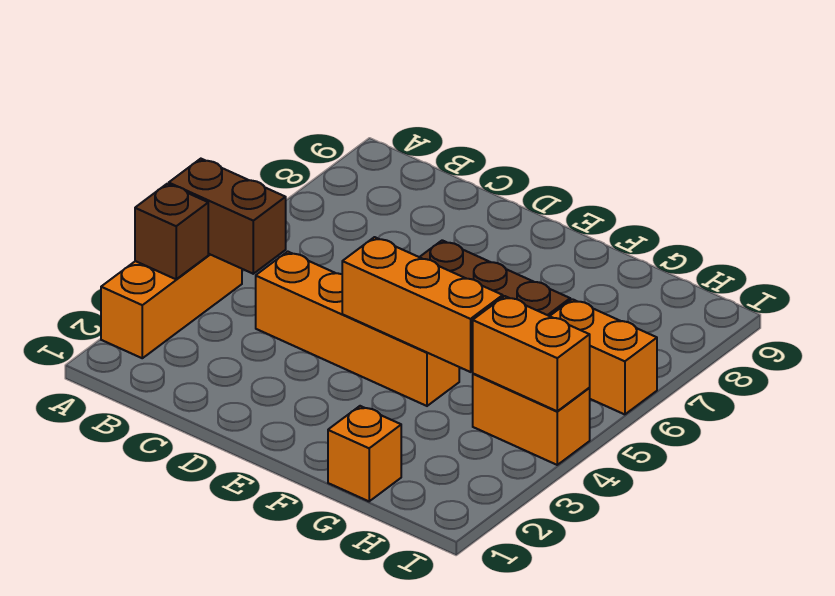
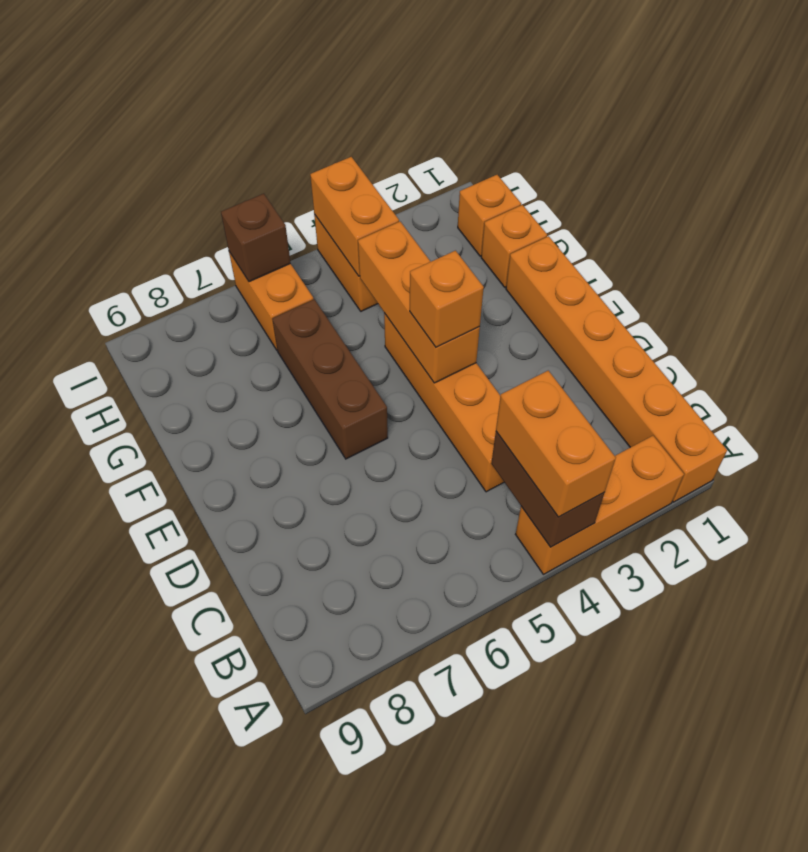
none -> orange 1x6 brick [506,236,727,502]
brown 1x1 brick [135,184,208,279] -> brown 1x1 brick moved to [221,194,291,282]
none -> orange 1x2 brick [496,371,616,517]
none -> orange 1x1 brick [410,251,484,347]
none -> orange 1x1 brick [458,175,521,256]

